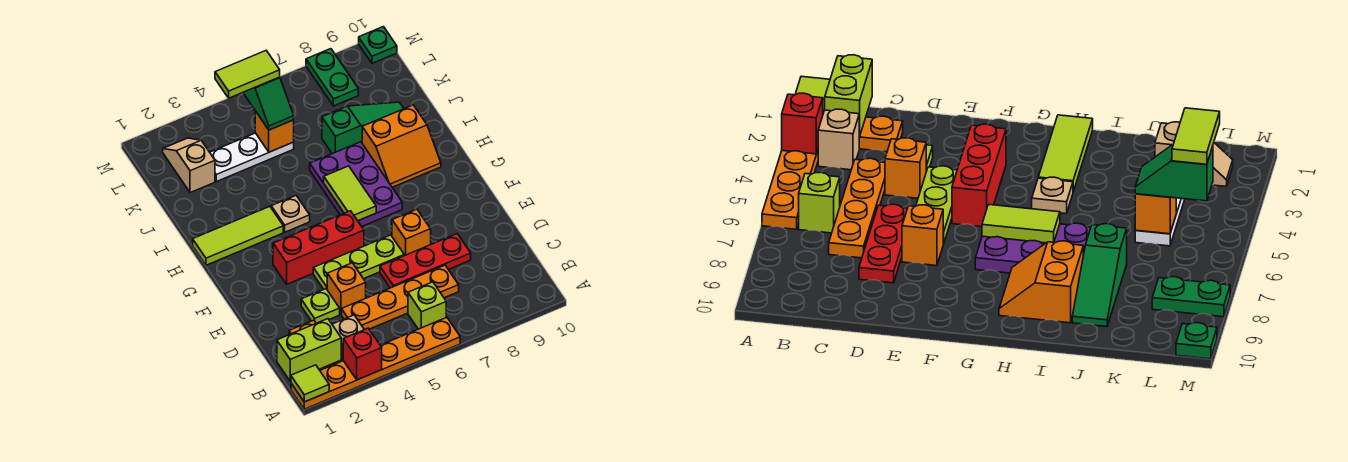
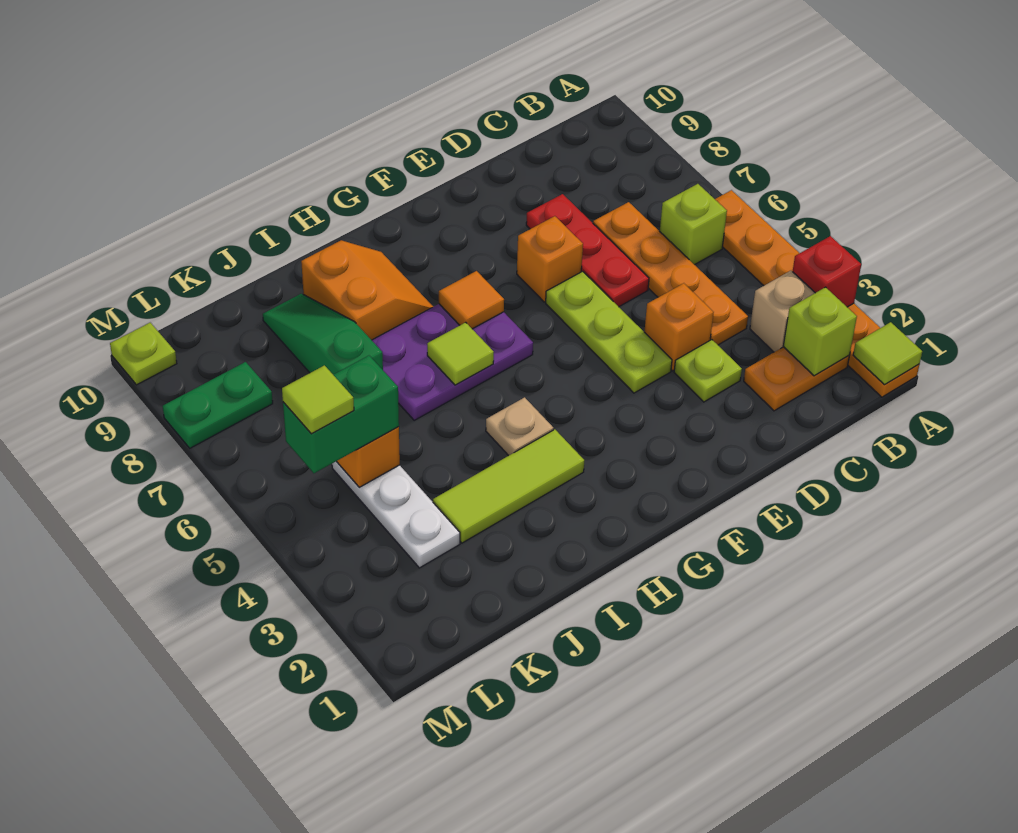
lime 1x2 brick [277,319,341,381] -> lime 1x1 brick [783,287,857,376]
red 1x3 brick [273,211,364,284] -> none
lime 1x2 tile [324,166,376,221] -> lime 1x1 tile [427,322,494,385]
none -> orange 1x1 tile [439,271,504,329]
lime 1x3 tile [193,206,283,265] -> lime 1x3 tile turned to [433,429,584,543]
tan 1x2 slope [163,138,215,193] -> none
green 1x2 slope [243,77,294,130] -> green 1x2 brick [283,356,399,473]
lime 1x2 tile [215,51,280,98] -> lime 1x1 tile [282,365,354,434]
green 1x1 plate [359,27,397,63] -> lime 1x1 plate [110,323,177,385]

